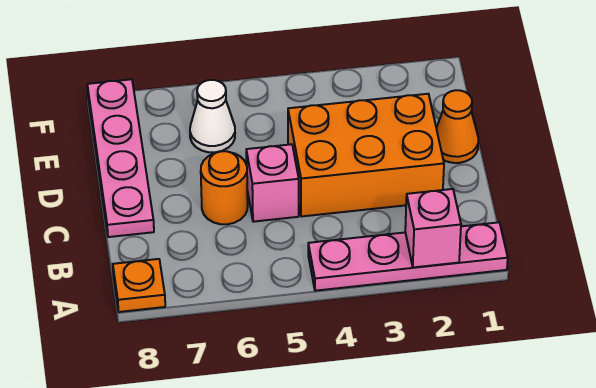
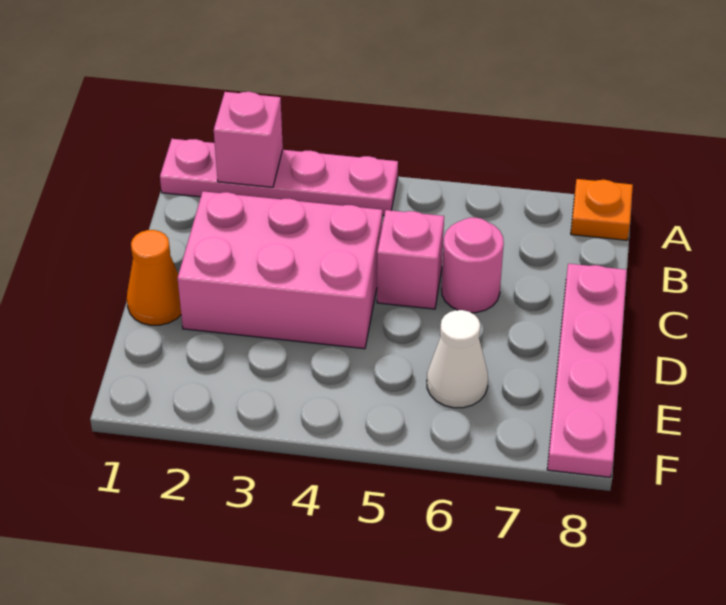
orange 2x3 brick [288,94,444,217] -> pink 2x3 brick [178,191,382,349]
orange 1x1 round brick [201,151,248,224] -> pink 1x1 round brick [442,218,504,313]

